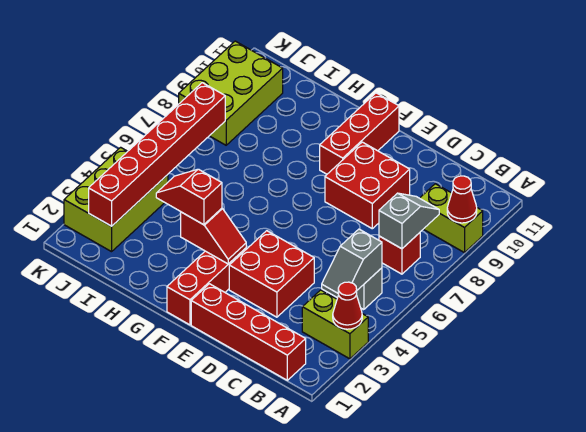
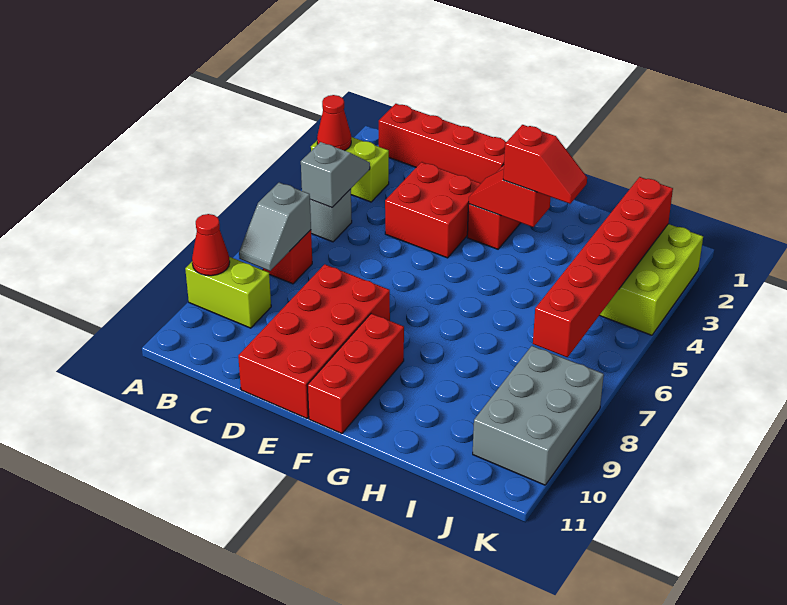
red 2x2 brick [325,142,410,229] -> red 2x4 brick [238,264,390,418]
lime 2x3 brick [179,41,283,145] -> grey 2x3 brick [473,346,604,485]

